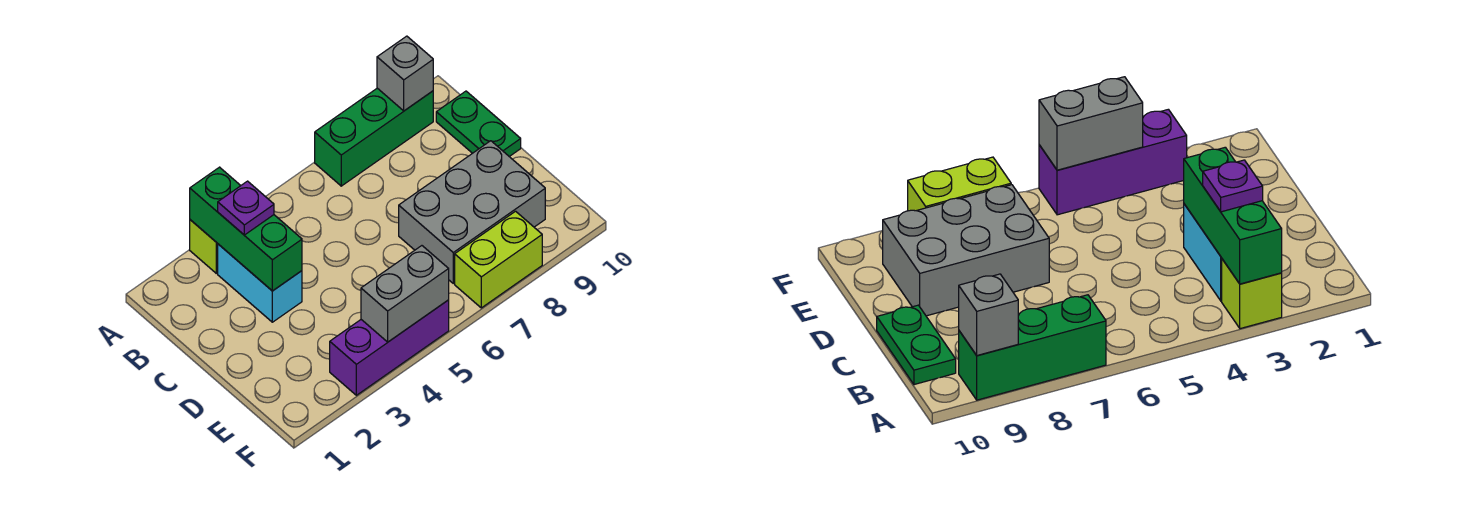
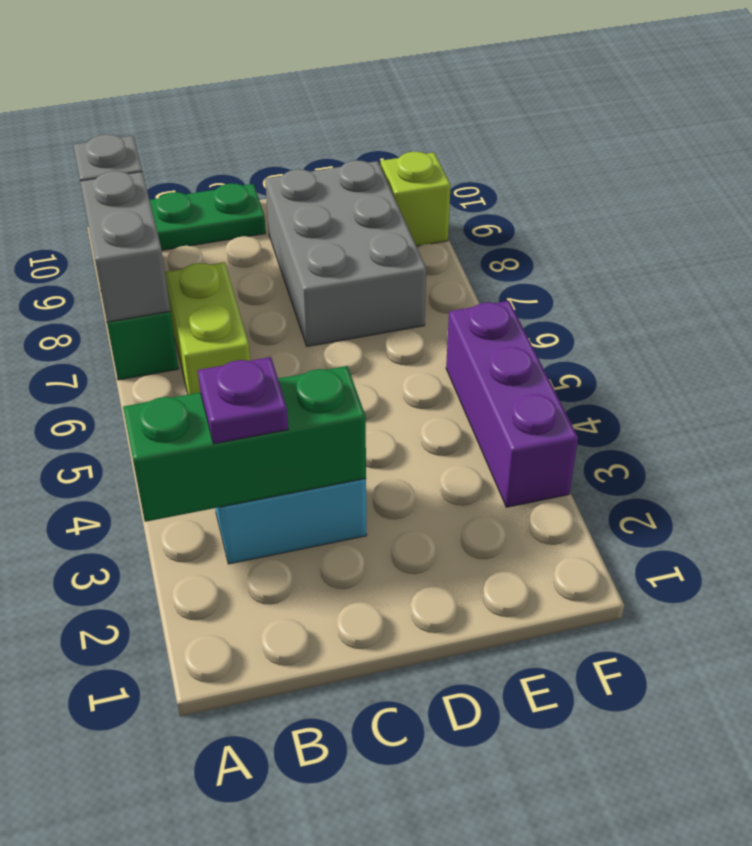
lime 1x1 brick [190,220,218,273] -> lime 1x1 brick moved to [381,152,451,246]
grey 1x2 brick [361,246,449,342] -> grey 1x2 brick moved to [80,171,170,322]
lime 1x2 brick [455,211,542,308] -> lime 1x2 brick moved to [165,262,250,395]

